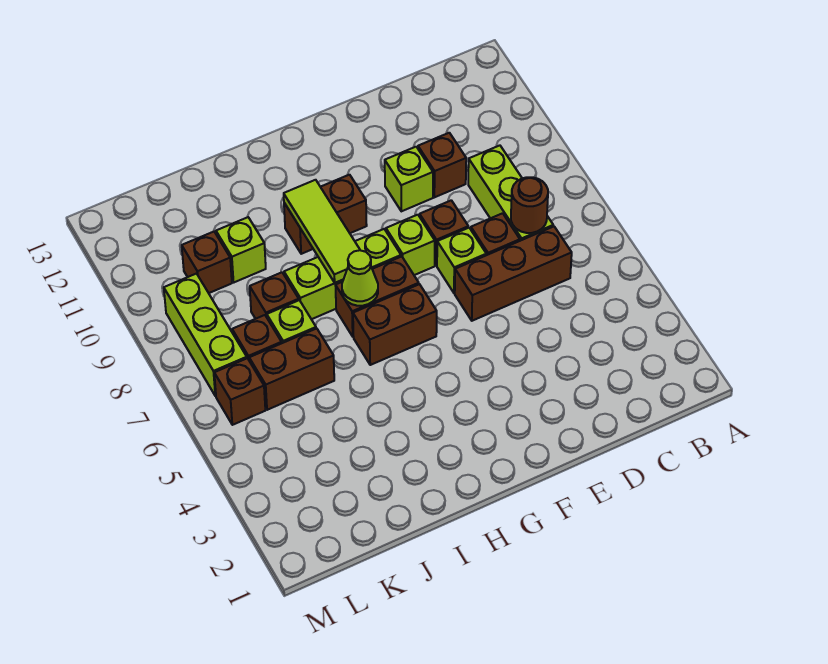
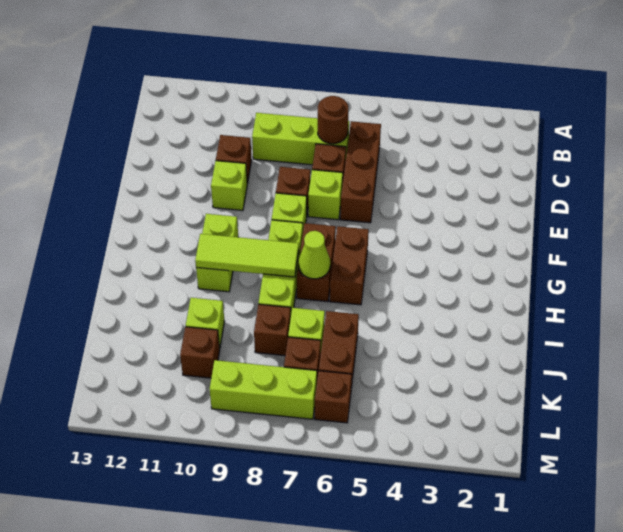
brown 1x2 brick [284,175,367,254] -> lime 1x2 brick [196,214,238,292]

